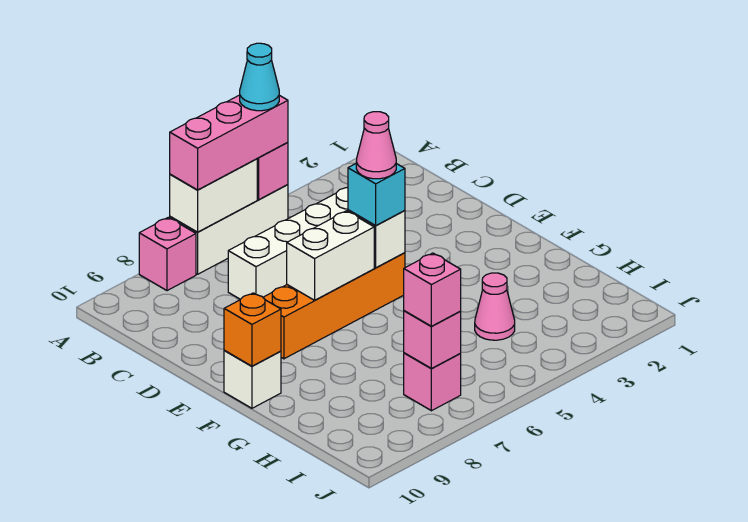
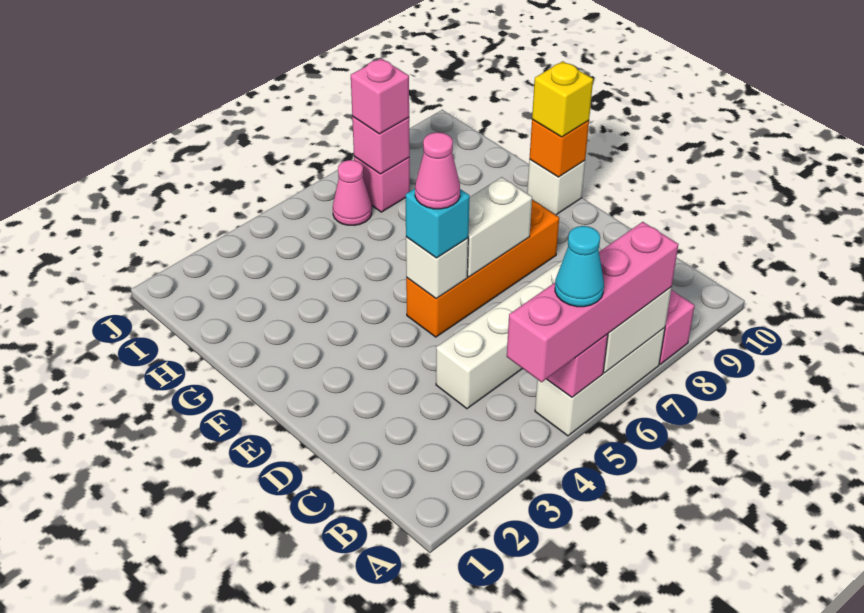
pink 1x3 brick [170,95,288,190] -> pink 1x4 brick [507,222,679,382]
none -> yellow 1x1 brick [532,61,593,137]
pink 1x1 cone [475,273,515,340] -> pink 1x1 cone moved to [333,160,372,225]

